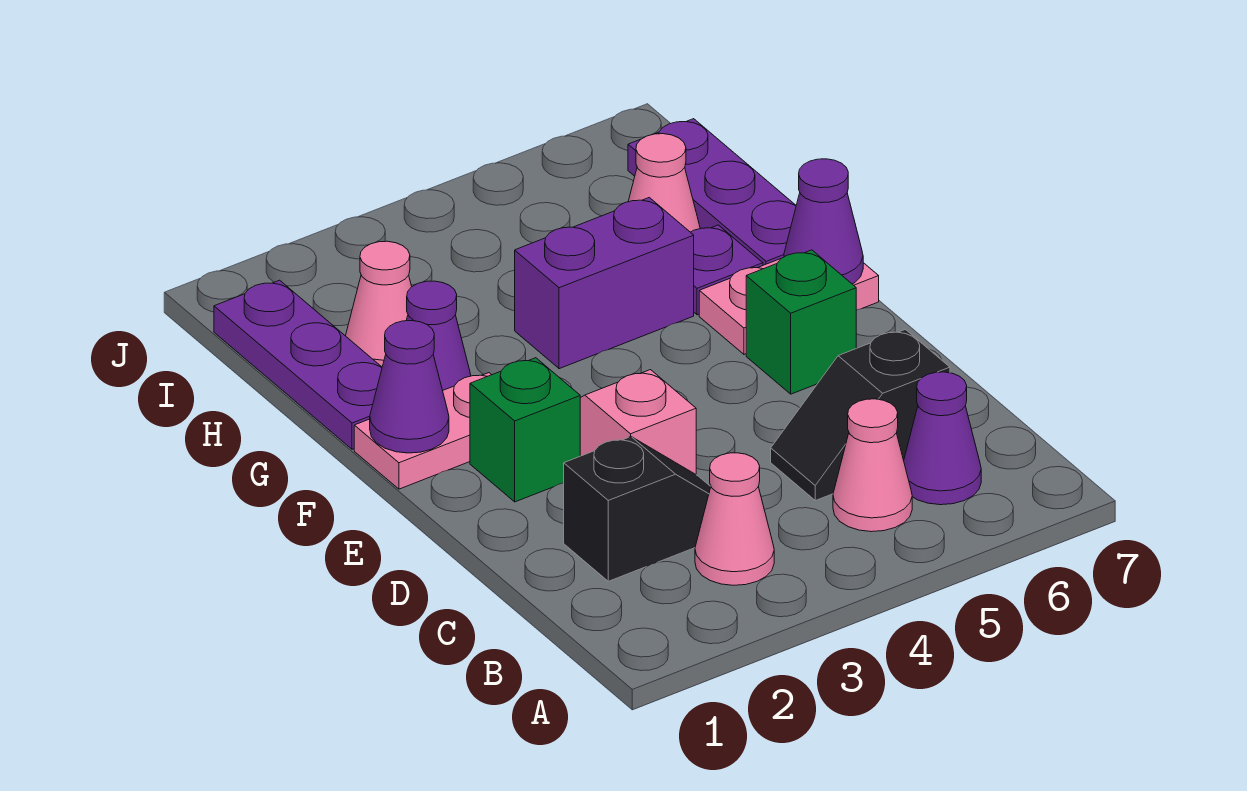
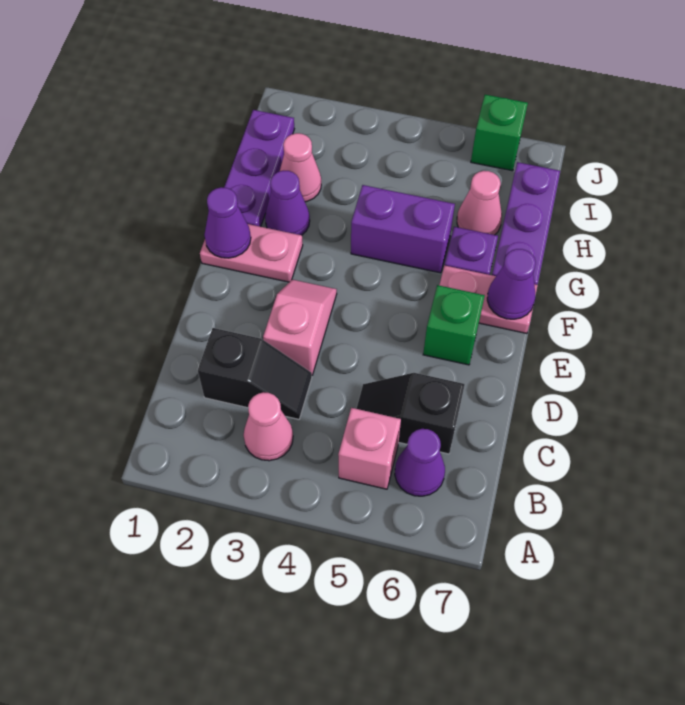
pink 1x1 cone [833,399,912,532] -> pink 1x1 brick [338,408,401,489]
green 1x1 brick [470,358,580,502] -> green 1x1 brick moved to [471,95,528,171]

